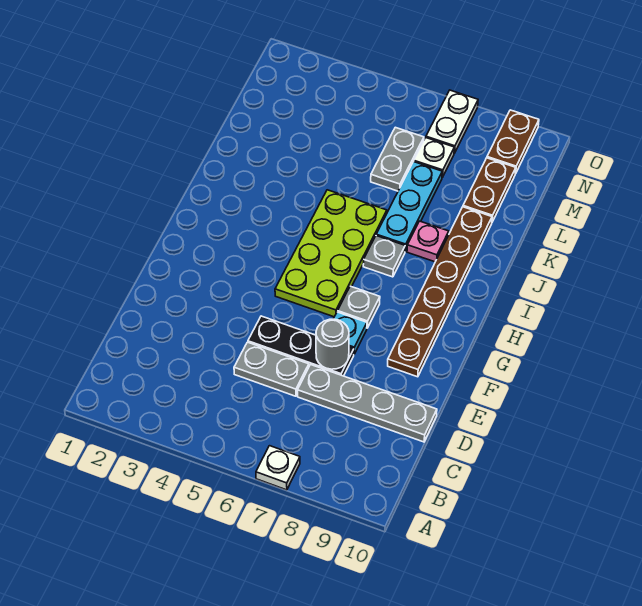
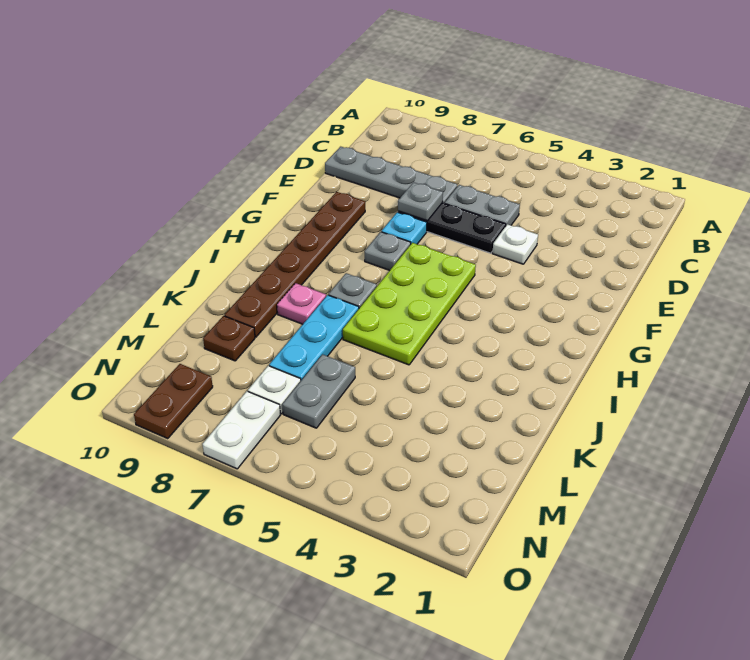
white 1x1 plate [256,446,300,490] -> white 1x1 plate moved to [492,224,538,264]
grey 1x1 round brick [316,319,349,369] -> grey 1x1 plate [398,182,443,221]
brown 1x2 plate [463,158,516,222] -> brown 1x1 plate [203,316,255,361]

